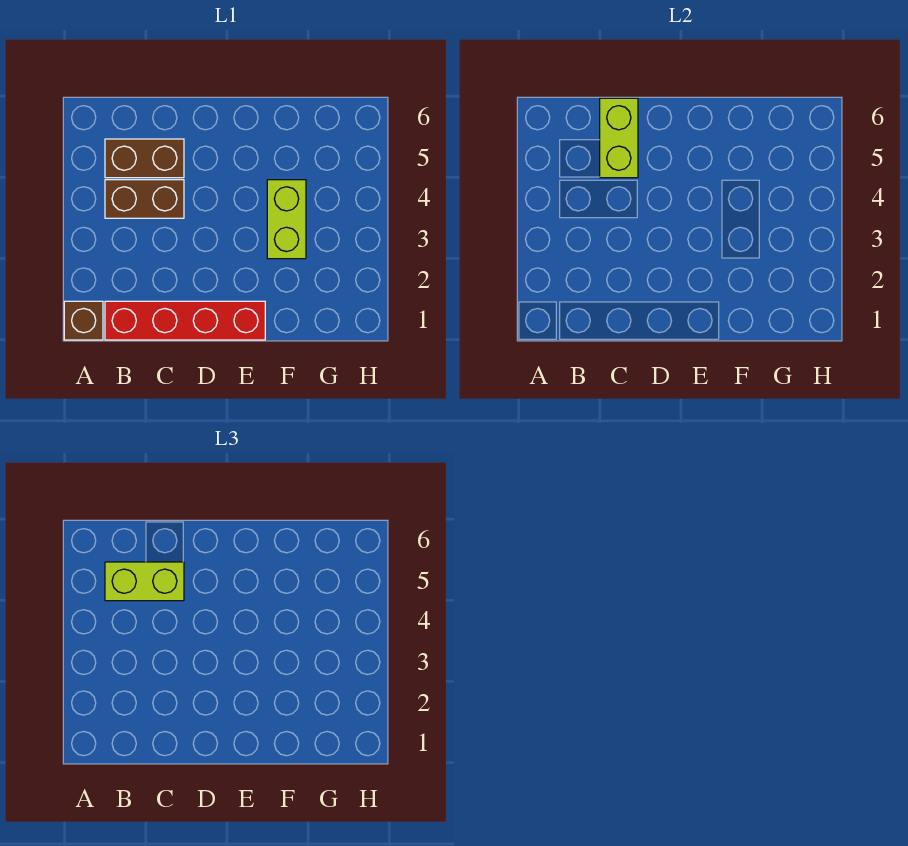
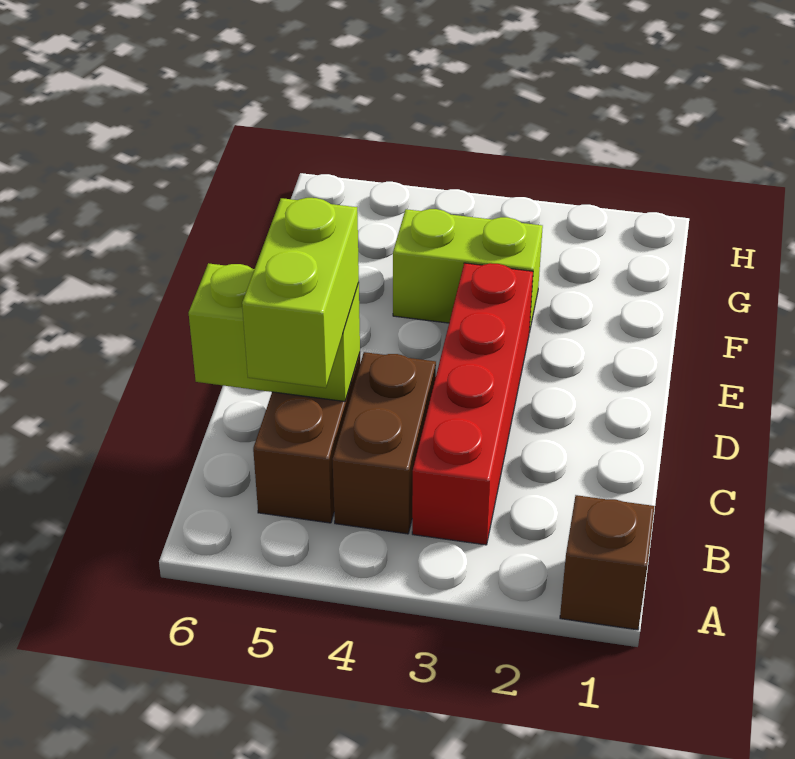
red 1x4 brick [105,301,265,340] -> red 1x4 brick moved to [412,263,533,545]

